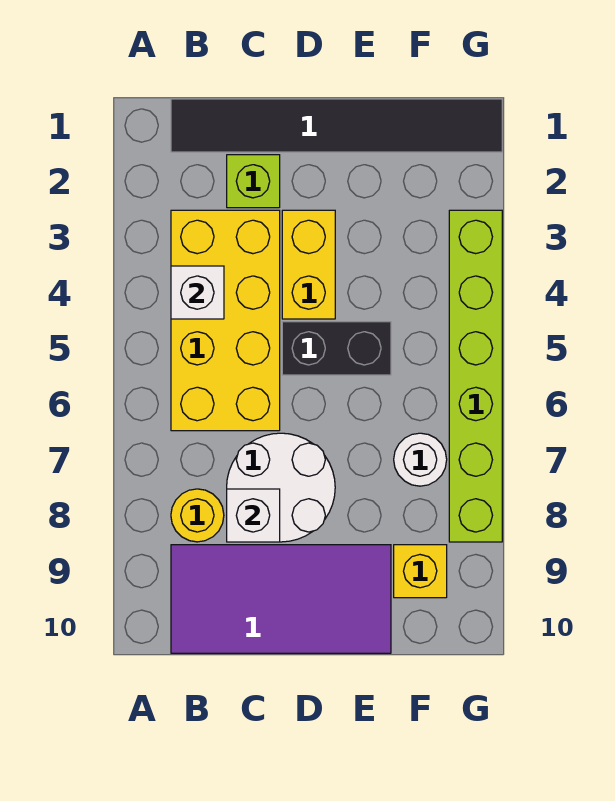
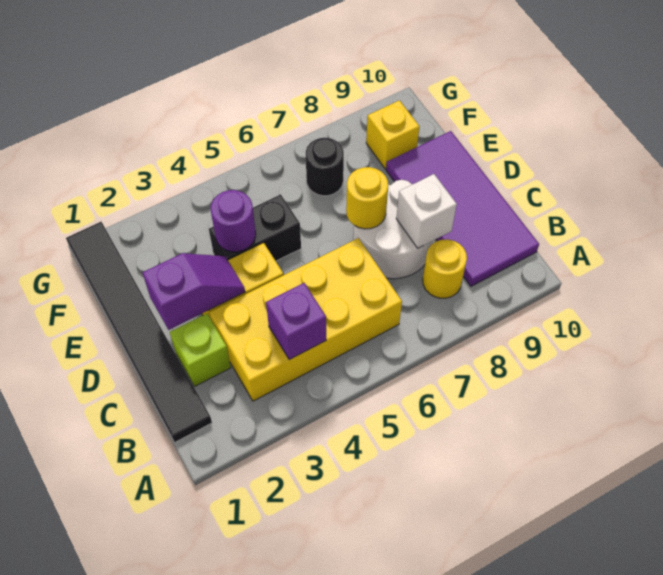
white 1x1 brick [171,266,224,319] -> purple 1x1 brick [266,283,326,360]
none -> purple 1x2 slope [143,253,245,330]
black 1x2 brick [282,322,391,375] -> black 1x2 brick turned to [209,194,301,261]
none -> yellow 1x1 round brick [346,167,388,229]
none -> purple 1x1 round brick [211,190,256,252]
white 1x1 round brick [394,433,447,486] -> black 1x1 round brick [306,138,344,196]
lime 1x6 brick [449,210,502,542] -> none

